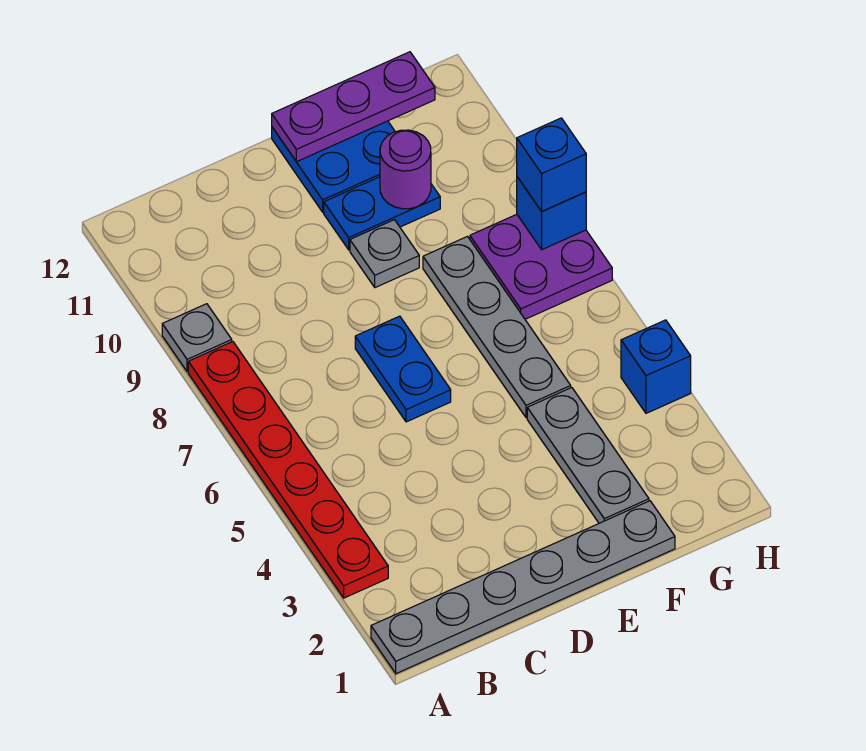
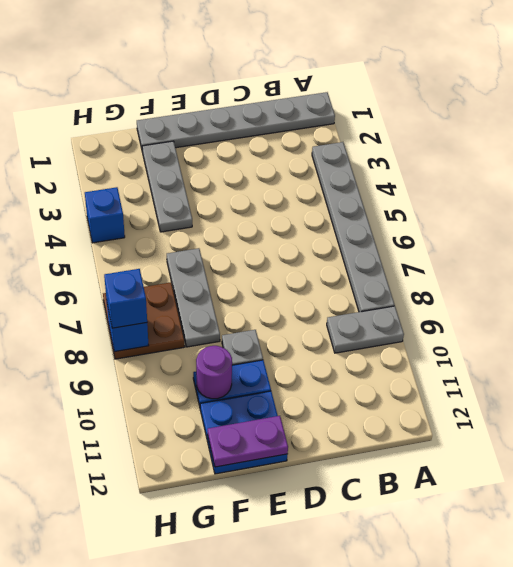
red 1x6 plate [188,342,388,598] -> grey 1x6 plate [312,142,394,312]
grey 1x1 plate [162,304,232,372] -> grey 1x2 plate [327,306,404,353]
blue 1x2 plate [355,316,451,422] -> none
purple 1x3 plate [272,52,435,162] -> purple 1x2 plate [208,416,288,467]
grey 1x4 plate [423,237,571,418] -> grey 1x3 plate [167,248,220,347]
purple 2x2 plate [470,214,612,319] -> brown 2x2 plate [103,282,185,359]

